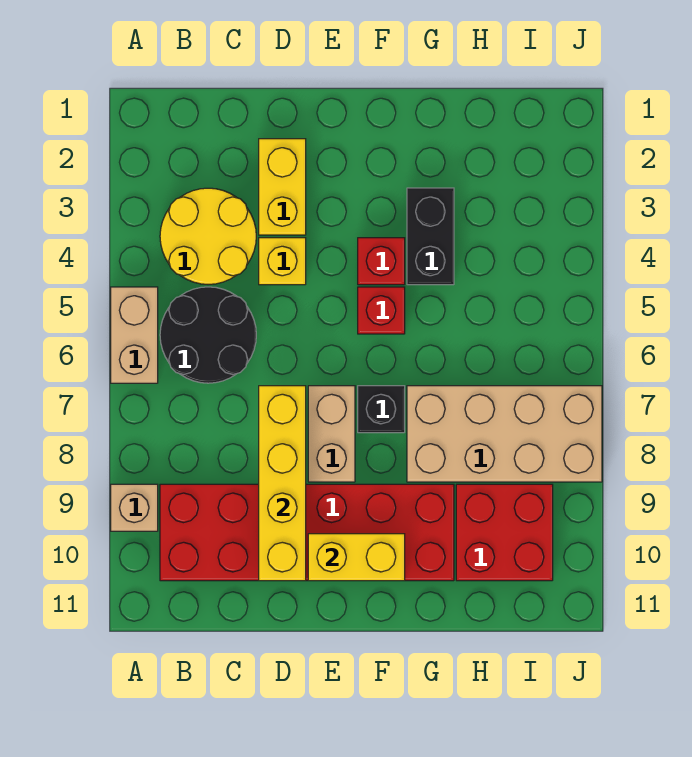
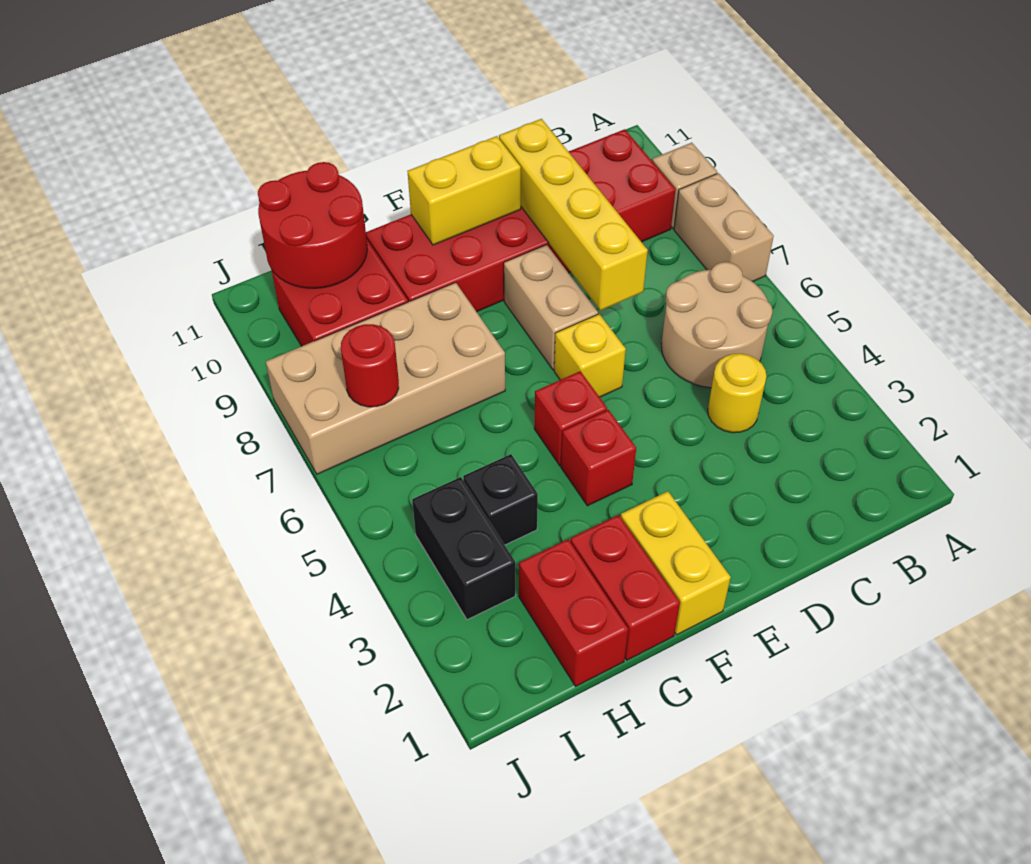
tan 1x2 brick [111,287,158,383] -> tan 1x2 brick moved to [674,173,774,282]
yellow 2x2 round brick [160,188,256,284] -> yellow 1x1 round brick [708,354,767,433]
black 2x2 round brick [160,287,256,383] -> tan 2x2 round brick [661,262,772,388]
yellow 1x2 brick [259,139,306,235] -> yellow 1x2 brick moved to [621,491,731,635]
yellow 1x1 brick [259,238,306,285] -> yellow 1x1 brick moved to [554,314,626,397]
black 1x1 brick [358,386,405,433] -> black 1x1 brick moved to [463,454,538,545]
none -> red 1x2 brick [570,515,680,660]
black 1x2 brick [407,188,454,285] -> black 1x2 brick moved to [412,477,515,620]
none -> red 1x2 brick [519,539,628,686]
none -> red 2x2 round brick [258,162,367,288]
none -> red 1x1 round brick [341,324,399,407]

